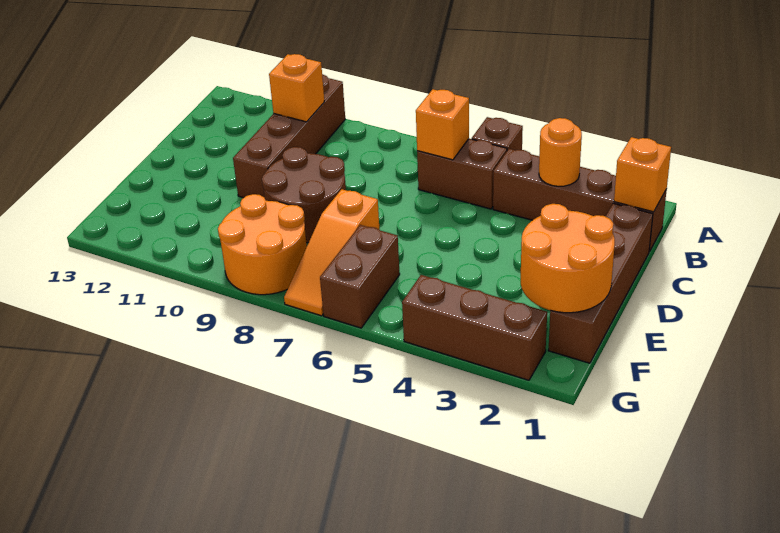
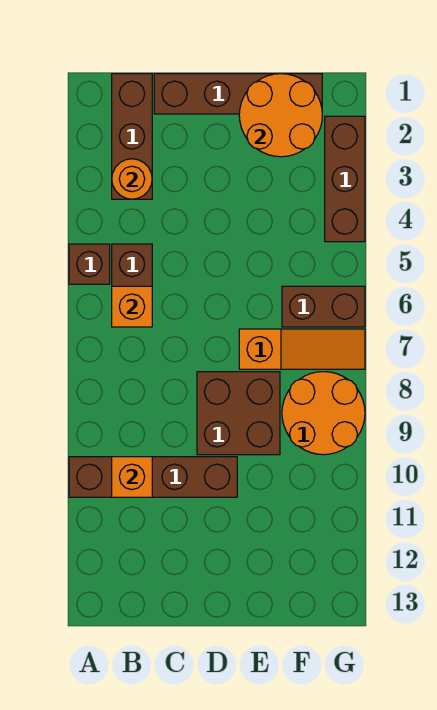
brown 1x4 brick [493,149,667,252] -> brown 1x3 brick [112,74,152,199]
orange 1x1 brick [614,137,671,212] -> none
brown 2x2 round brick [262,147,346,243] -> brown 2x2 brick [197,372,280,455]

